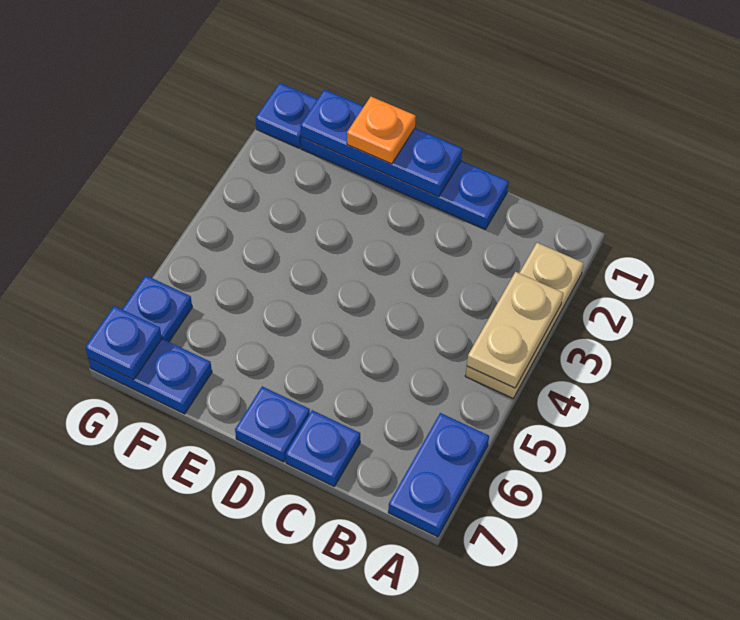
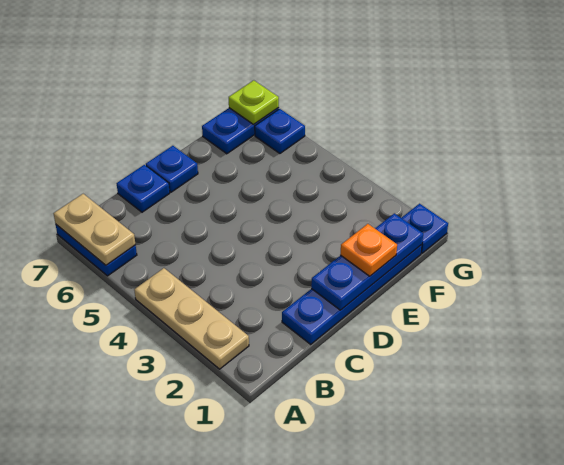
tan 1x2 plate [467,272,563,388] -> tan 1x2 plate moved to [54,194,135,265]
blue 1x1 plate [85,306,162,380] -> lime 1x1 plate [229,80,279,124]

